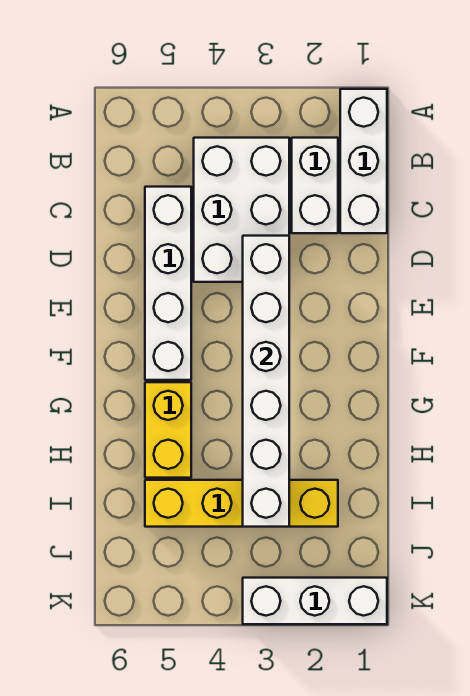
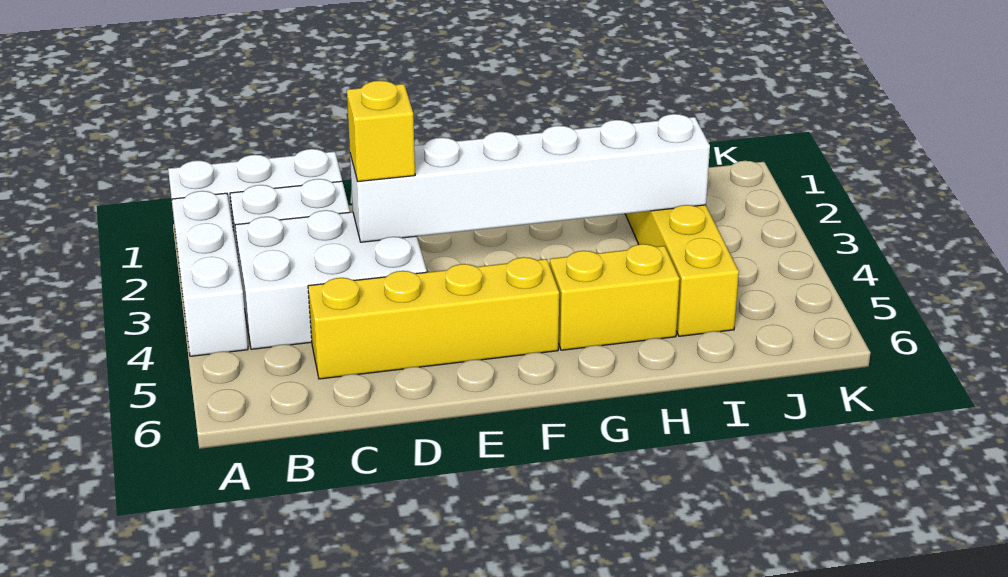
white 1x4 brick [145,187,191,380] -> yellow 1x4 brick [308,257,559,379]
none -> yellow 1x1 brick [347,81,415,182]
white 1x3 brick [243,578,387,624] -> white 1x3 brick moved to [172,191,248,356]

